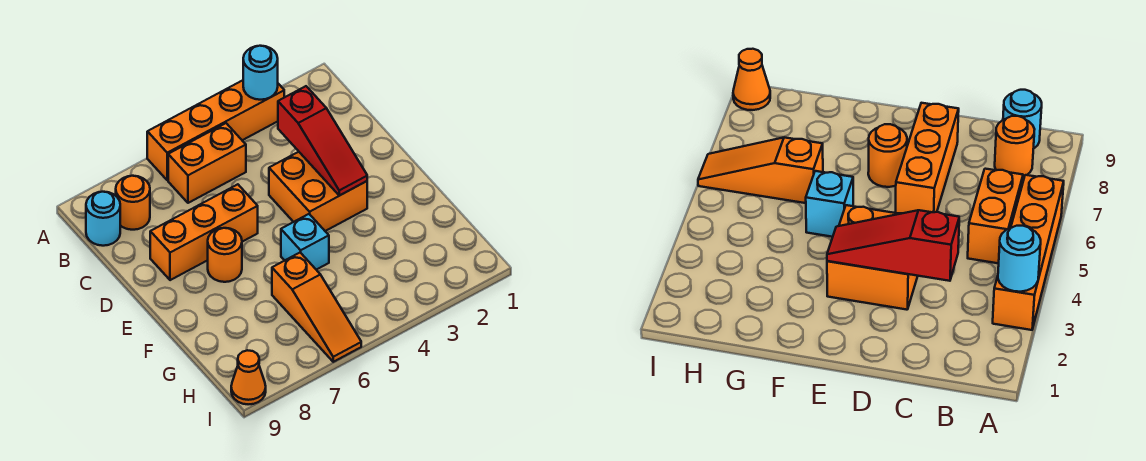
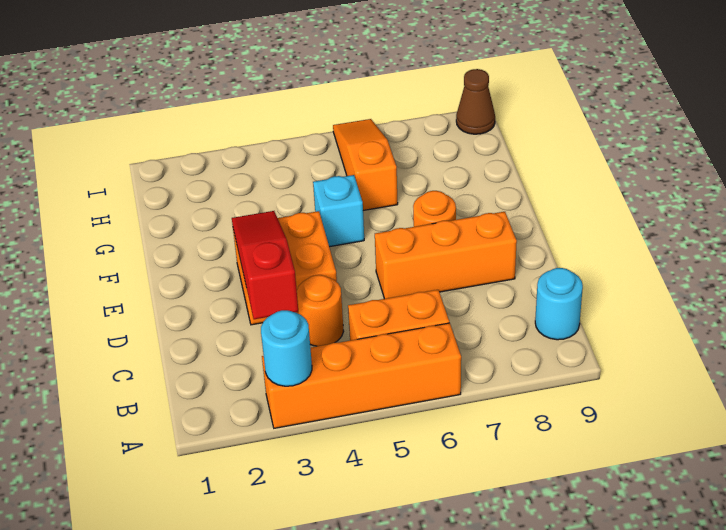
orange 1x1 round brick [116,176,150,230] -> orange 1x1 round brick moved to [297,275,344,346]
orange 1x1 cone [231,350,266,404] -> brown 1x1 cone [456,69,495,134]

